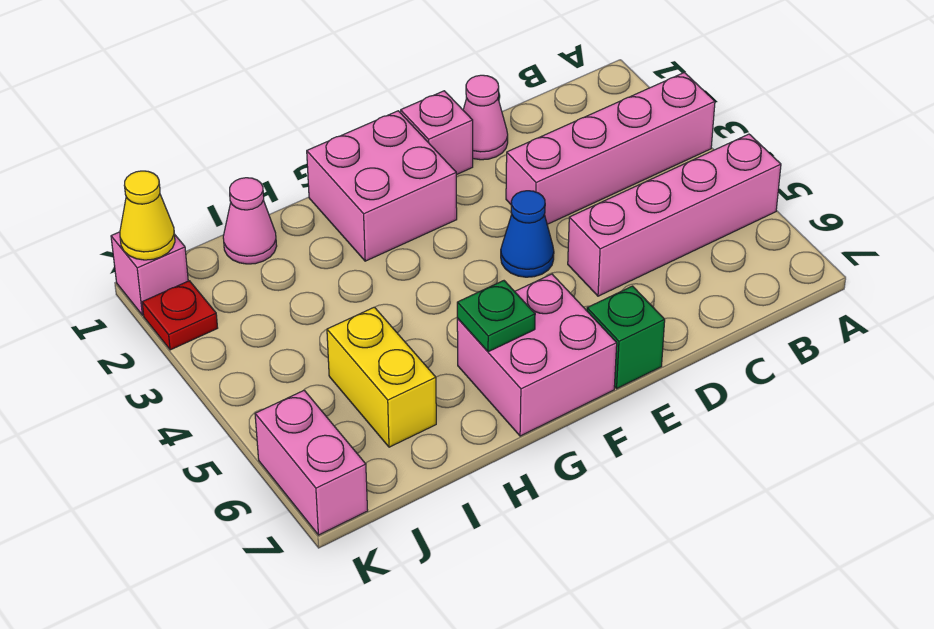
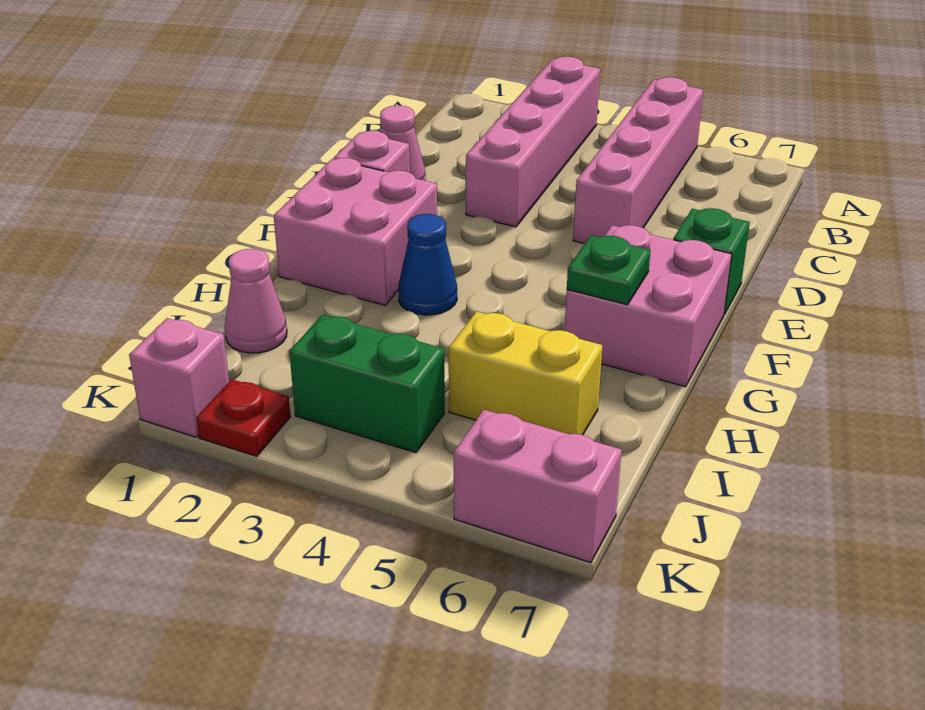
blue 1x1 cone [501,191,554,277] -> blue 1x1 cone moved to [398,214,457,315]
none -> green 1x2 brick [289,315,445,453]
yellow 1x1 cone [120,171,175,260] -> none

